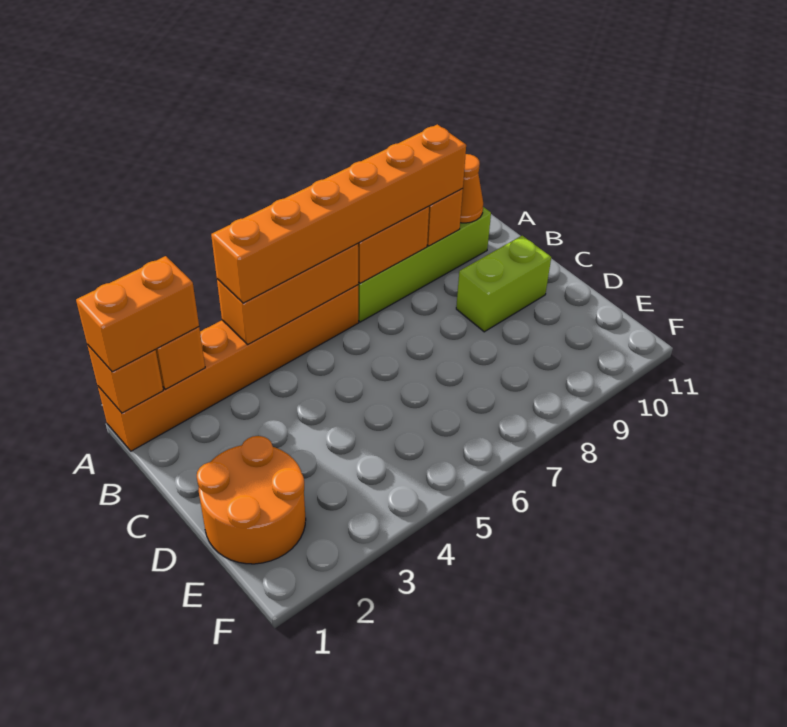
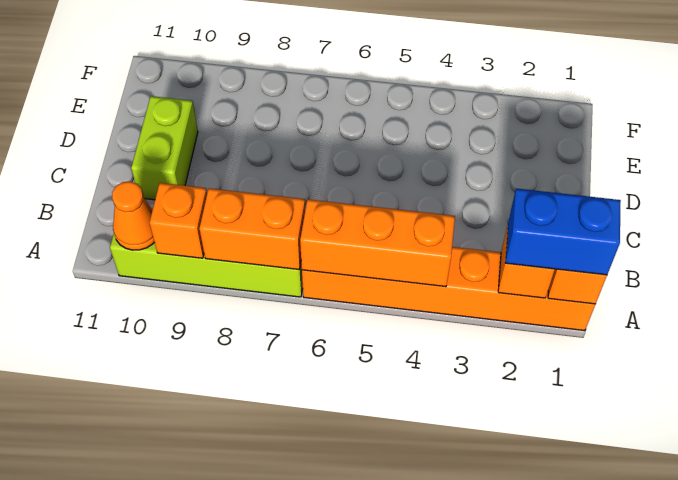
orange 1x2 brick [76,256,199,372] -> blue 1x2 brick [505,189,621,275]
orange 1x6 brick [211,124,466,303] -> none
lime 1x2 brick [456,236,551,332] -> lime 1x2 brick turned to [131,96,198,200]
orange 2x2 round brick [197,436,306,564] -> none

